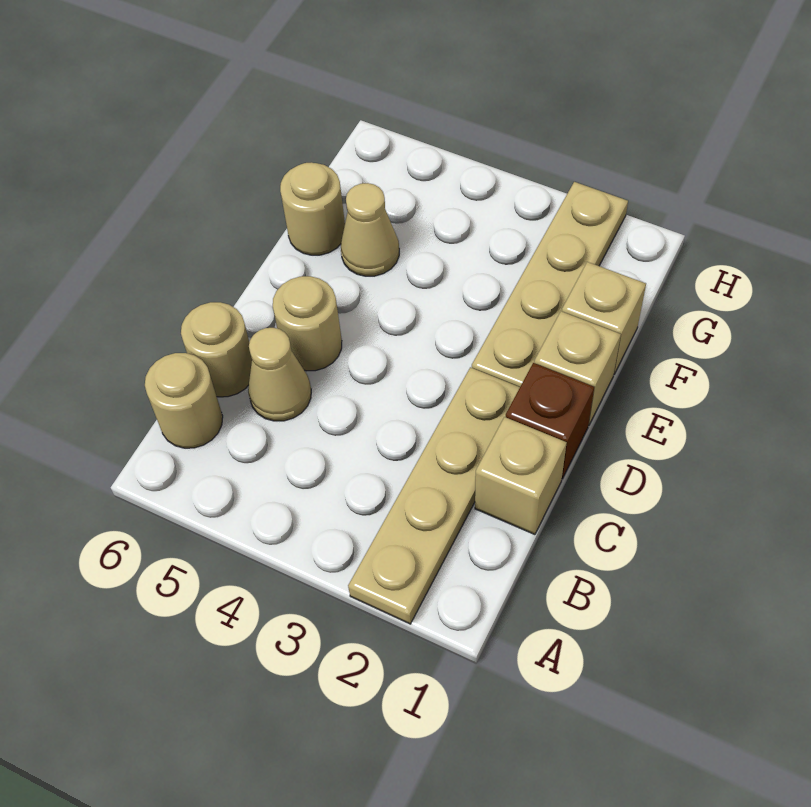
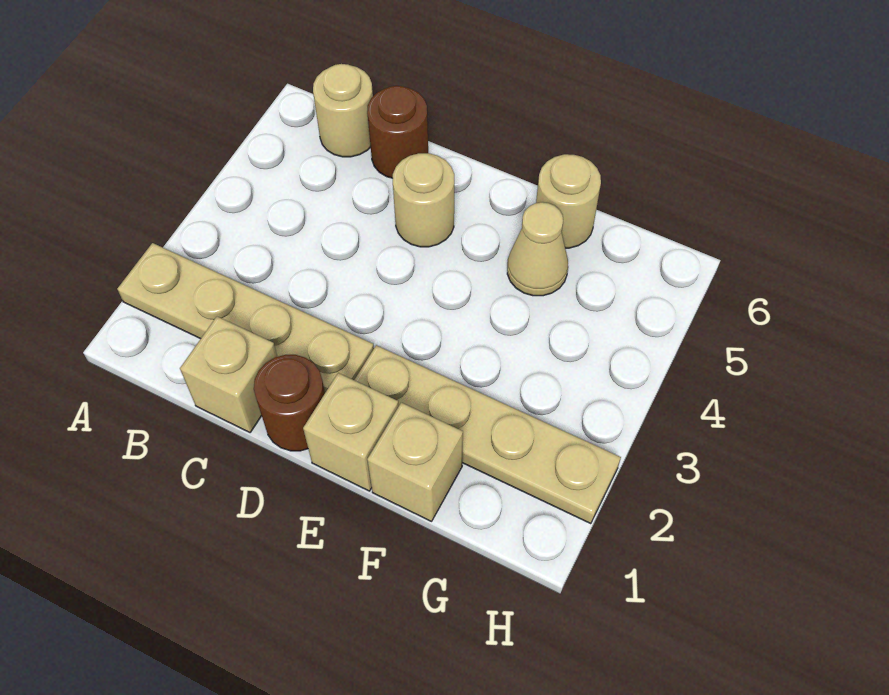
tan 1x1 cone [248,328,311,421] -> none
tan 1x1 round brick [181,302,252,397] -> brown 1x1 round brick [367,86,428,178]
brown 1x1 brick [506,363,594,479] -> brown 1x1 round brick [254,355,325,451]

